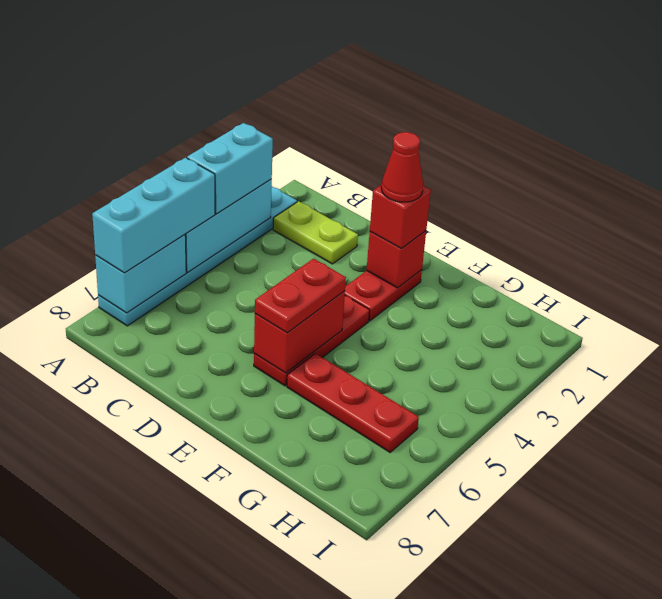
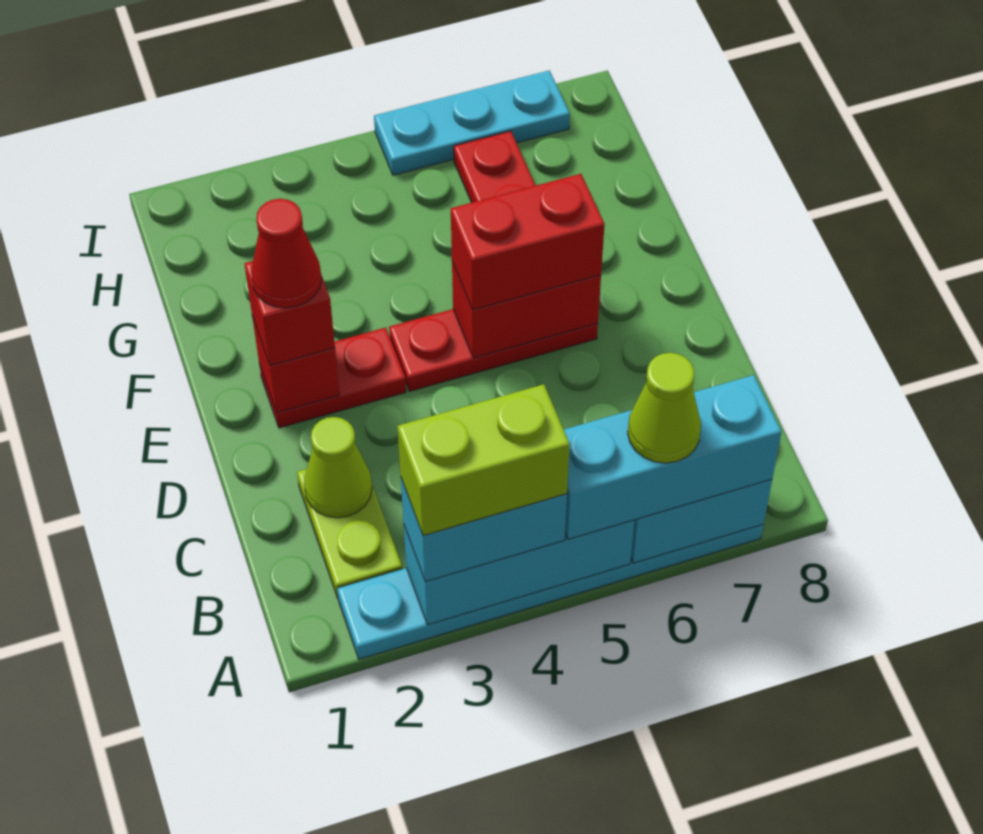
none -> lime 1x2 brick [398,384,570,536]
none -> lime 1x1 cone [628,353,701,463]
none -> lime 1x1 cone [304,417,372,518]
red 1x2 plate [255,259,346,333] -> red 1x2 brick [451,174,605,310]
none -> cyan 1x3 plate [374,70,570,175]

